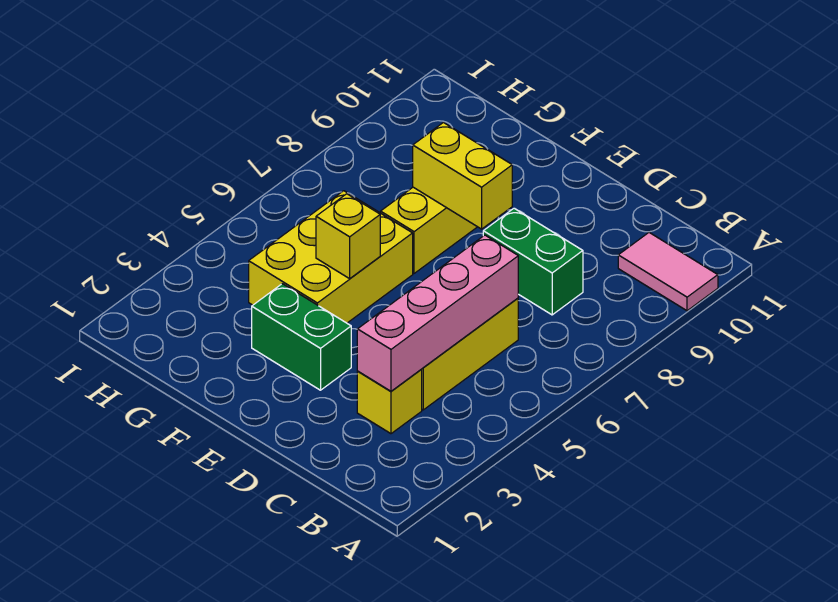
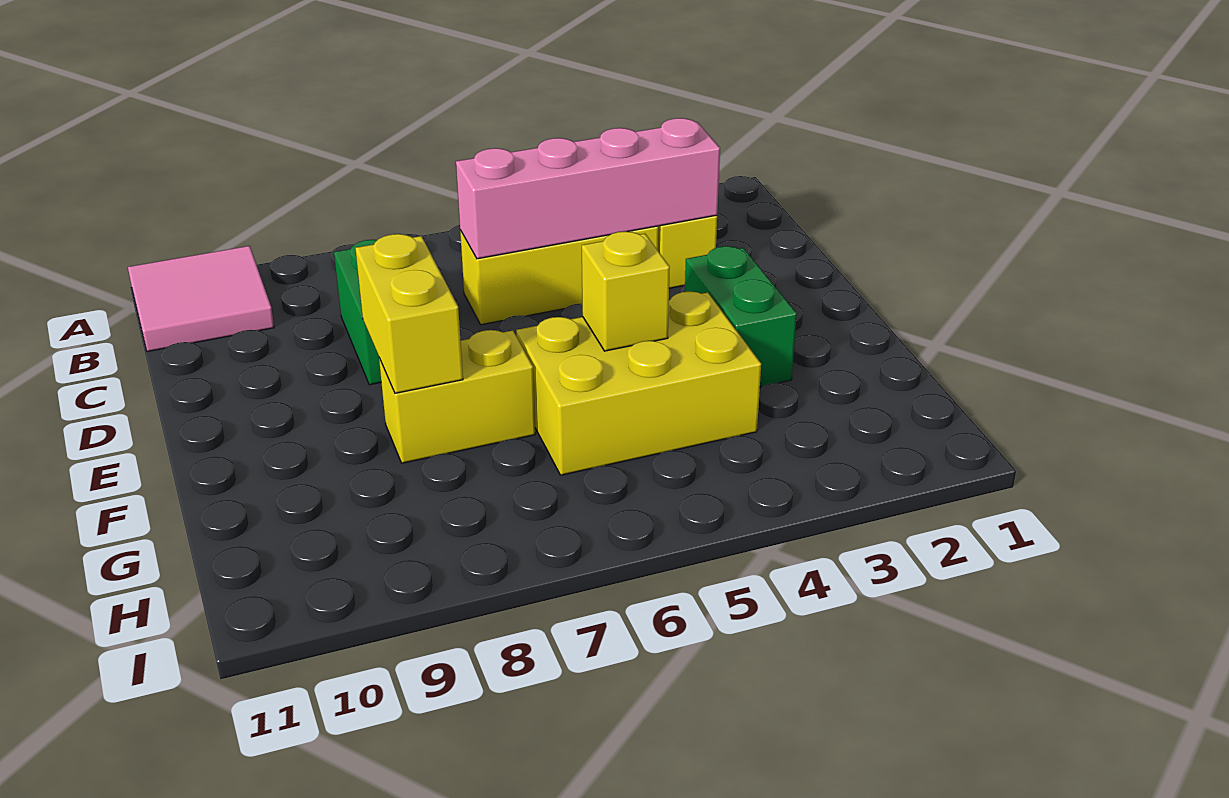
pink 1x2 tile [618,233,718,311] -> pink 2x2 tile [128,246,274,352]

